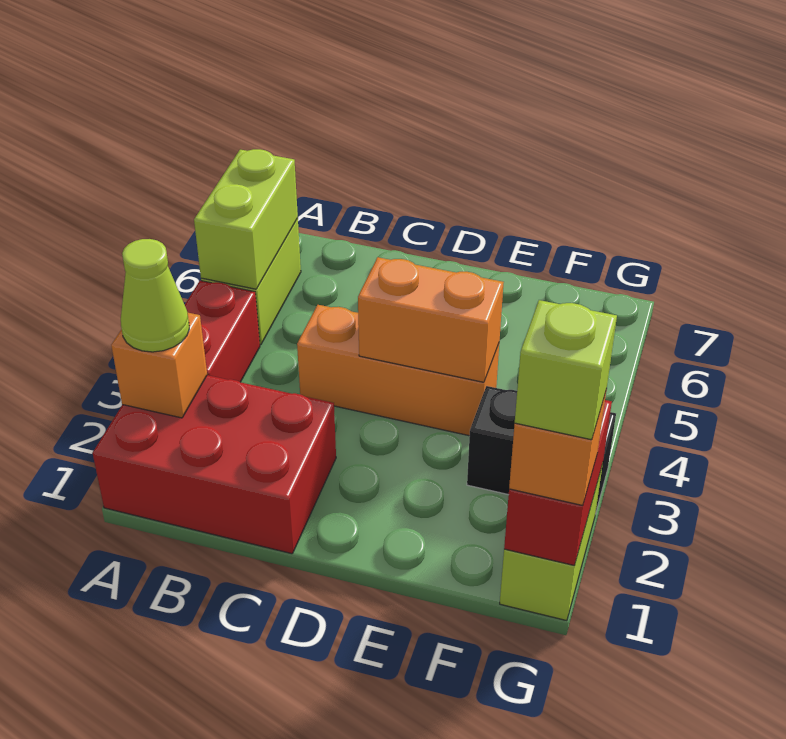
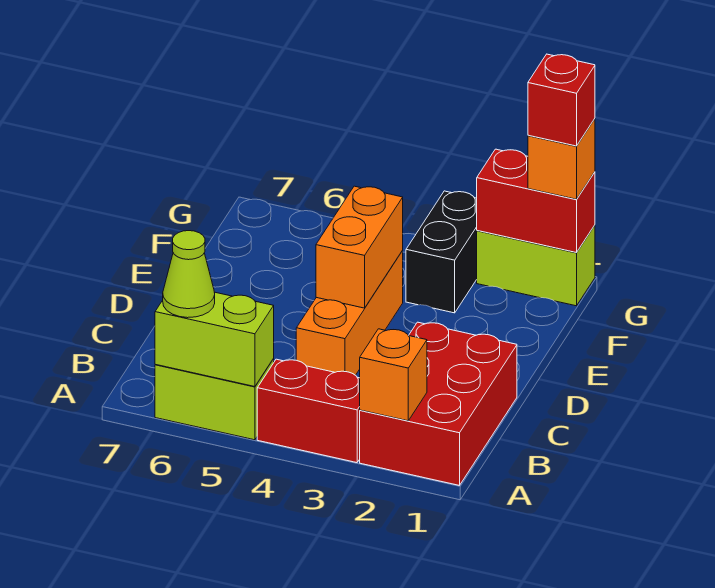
lime 1x1 cone [121,239,189,352] -> lime 1x1 cone moved to [163,231,215,318]
lime 1x1 brick [515,300,617,440] -> red 1x1 brick [528,54,595,146]

